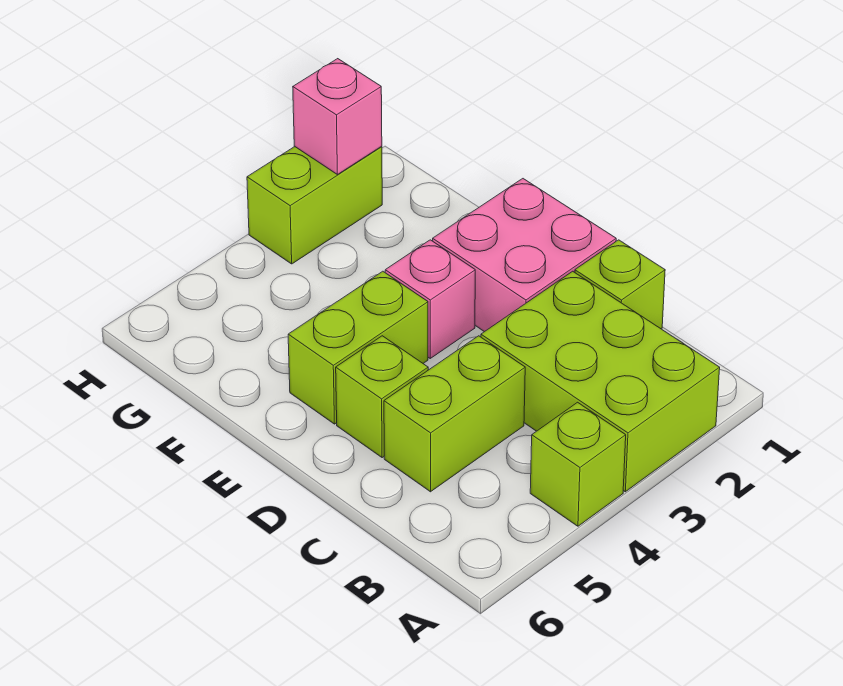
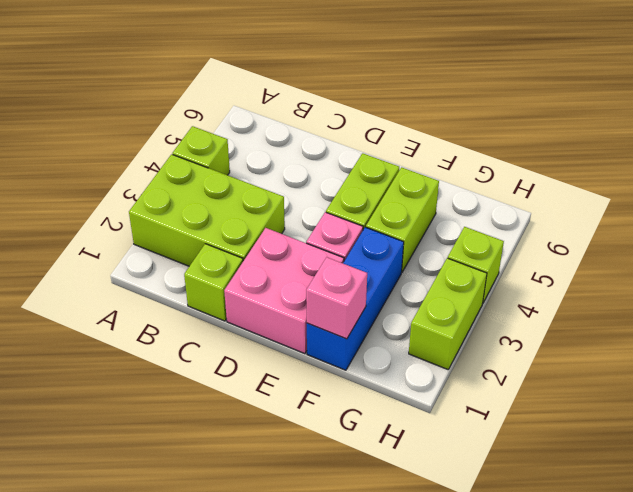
lime 1x2 brick [384,336,525,492] -> lime 1x2 brick moved to [366,167,439,272]
lime 1x1 brick [336,336,428,458] -> lime 1x1 brick moved to [448,227,504,302]
none -> blue 1x3 brick [307,227,404,370]
pink 1x1 brick [293,59,382,175] -> pink 1x1 brick moved to [306,257,367,339]

